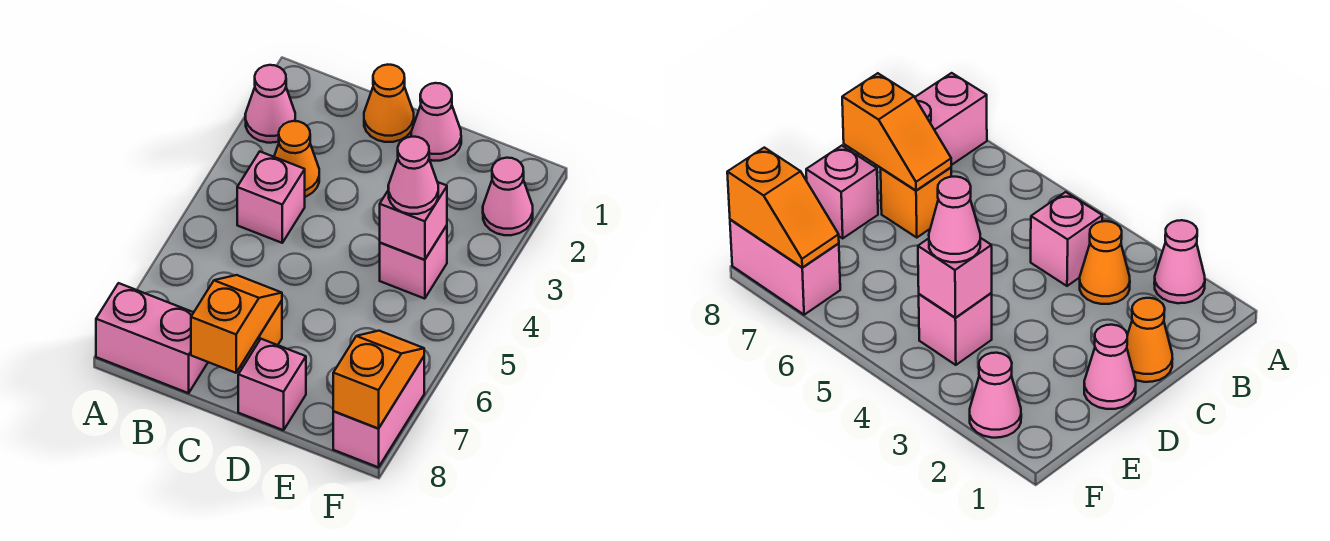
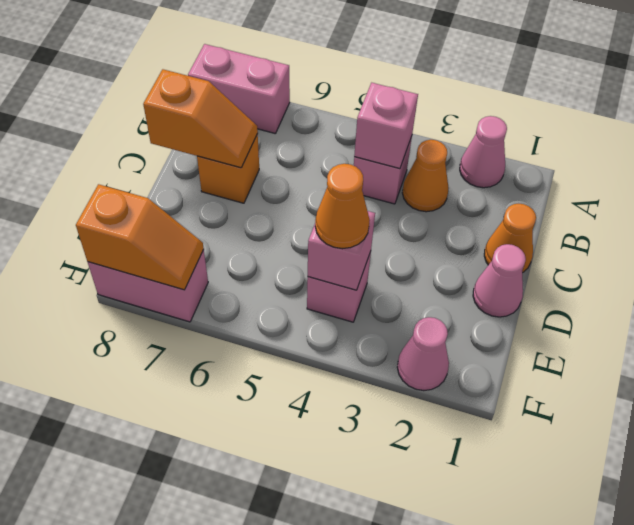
pink 1x2 brick [96,283,208,393] -> pink 1x2 brick turned to [188,44,290,134]
pink 1x1 brick [238,339,306,430] -> pink 1x1 brick moved to [354,83,418,169]
pink 1x1 cone [388,137,438,214] -> orange 1x1 cone [315,164,370,249]

